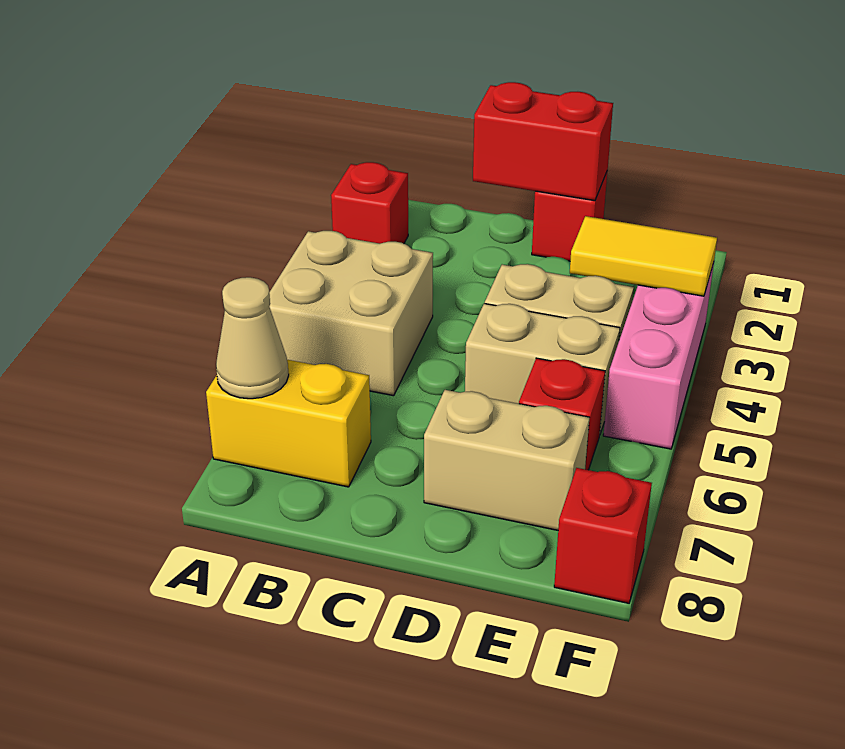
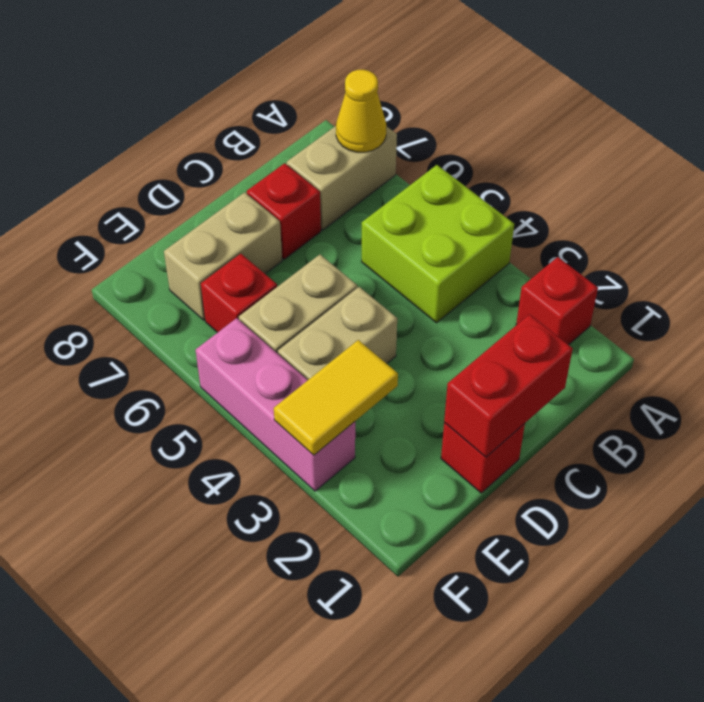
tan 2x2 brick [269,231,433,396] -> lime 2x2 brick [362,165,514,323]
yellow 1x2 brick [206,360,371,487] -> tan 1x2 brick [287,126,397,230]
tan 1x1 cone [216,277,289,399] -> yellow 1x1 cone [336,70,386,152]
red 1x1 brick [554,468,652,603] -> red 1x1 brick moved to [247,163,321,259]

